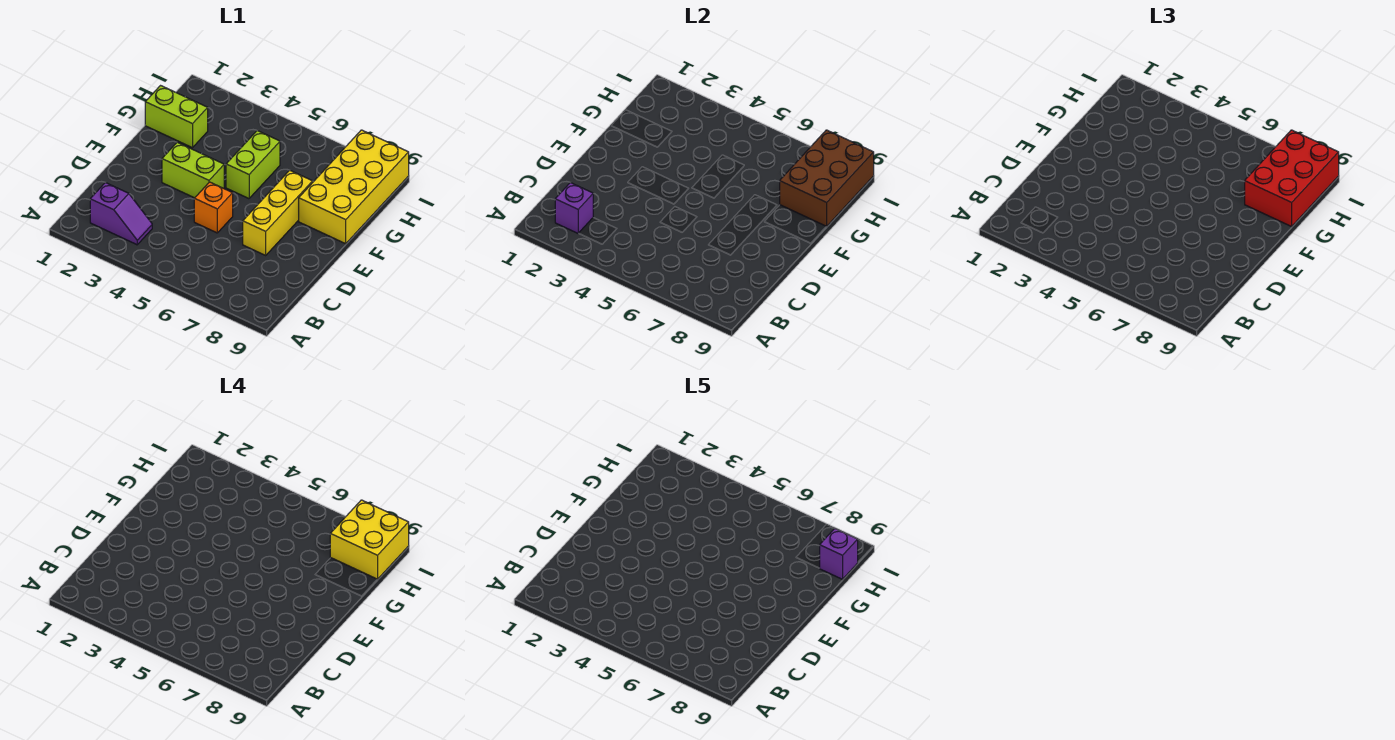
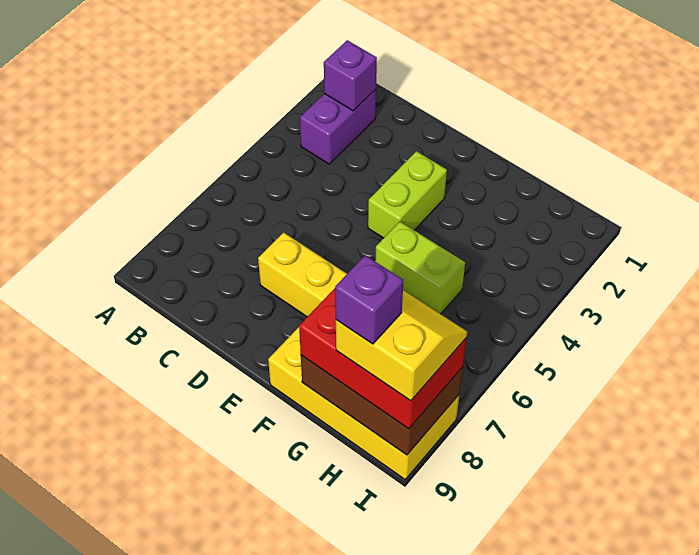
purple 1x2 slope [90,183,152,245] -> purple 1x2 brick [300,90,376,164]
orange 1x1 brick [194,182,233,233] -> none
lime 1x2 brick [145,86,208,148] -> none
yellow 2x2 brick [330,500,409,579] -> yellow 2x2 slope [336,290,467,401]

